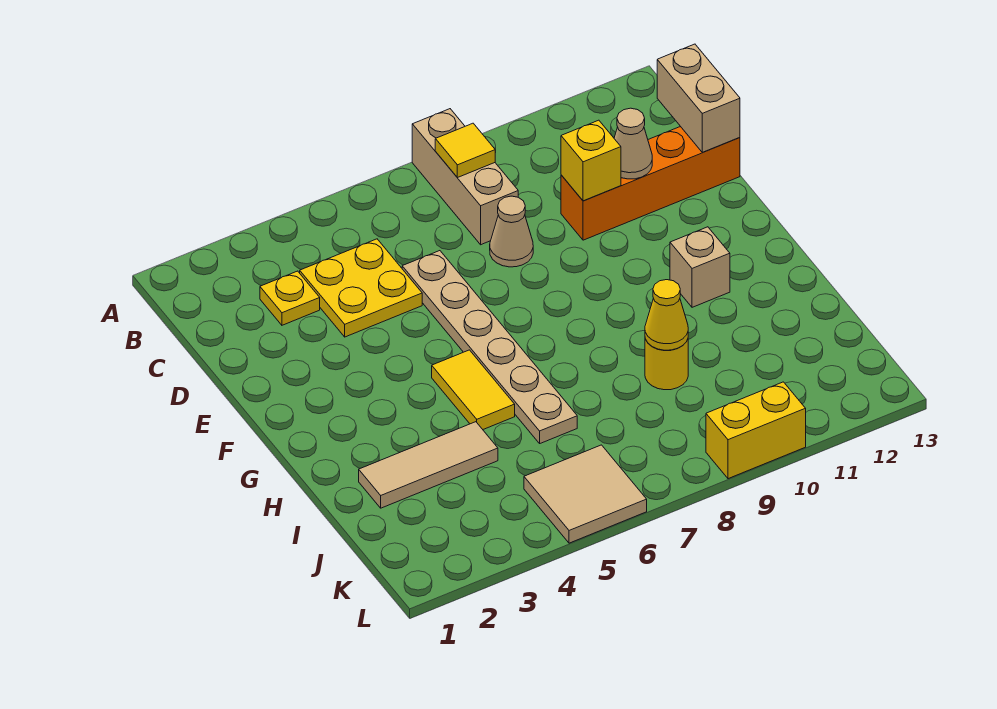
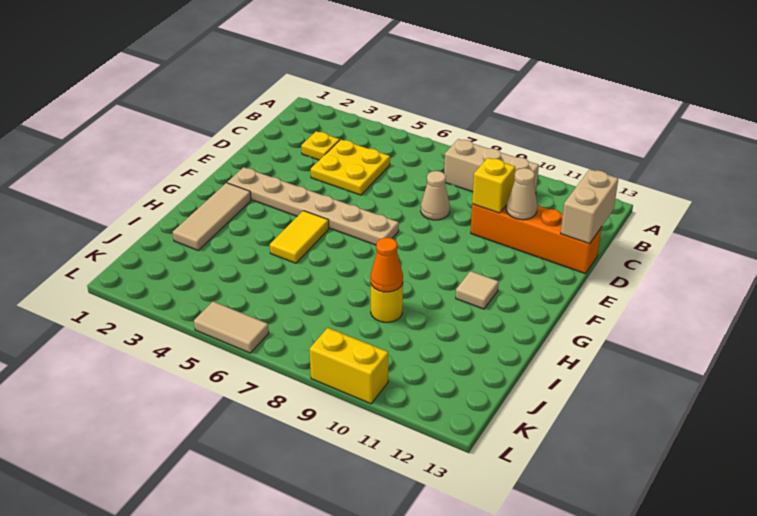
tan 1x3 brick [412,109,518,245] -> tan 1x3 brick turned to [444,139,539,194]
yellow 1x1 tile [435,123,495,178] -> none
tan 1x6 plate [402,251,577,443] -> tan 1x6 plate turned to [227,167,399,245]
tan 1x1 brick [670,227,730,307] -> tan 1x1 tile [456,271,499,309]
tan 1x3 tile [359,422,498,508] -> tan 1x3 tile turned to [173,183,251,250]
yellow 1x1 cone [645,280,688,350] -> orange 1x1 cone [370,238,403,292]
tan 2x2 tile [524,445,647,543] -> tan 1x2 tile [194,302,269,353]

